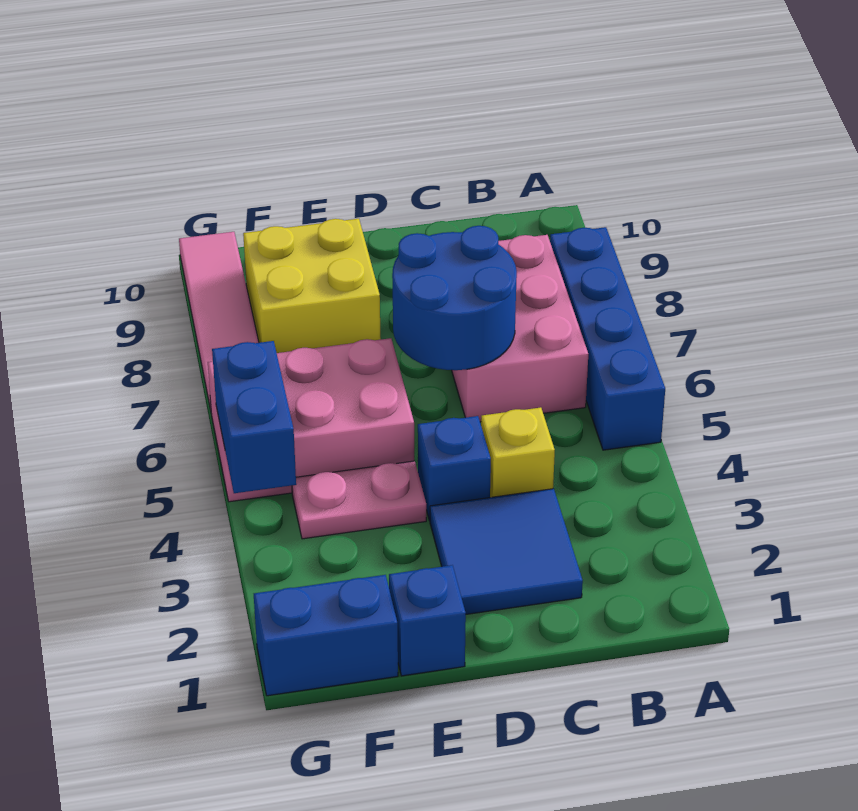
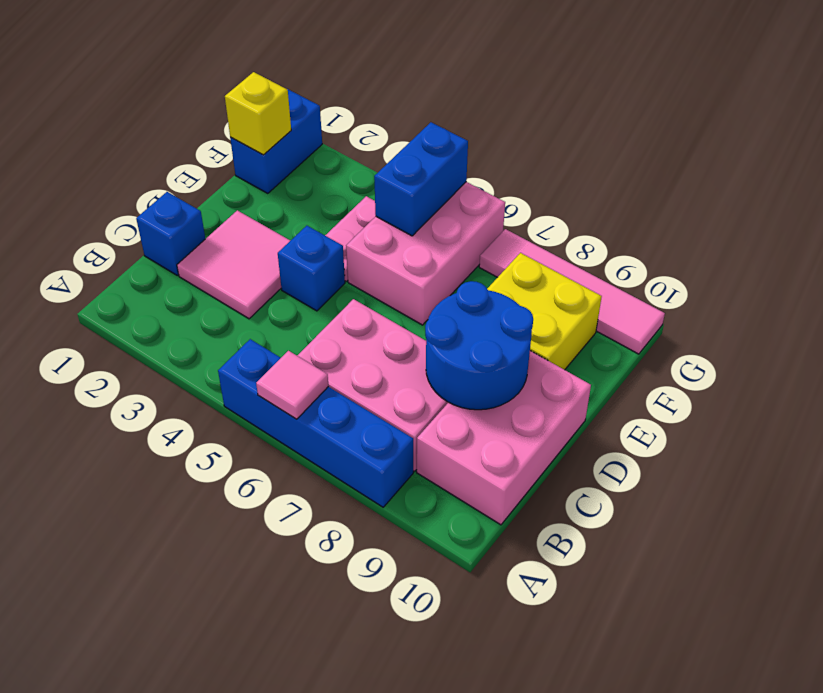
none -> pink 1x1 tile [256,351,328,419]
none -> pink 2x3 brick [417,351,591,525]
blue 2x2 tile [430,489,583,614] -> pink 2x2 tile [177,210,290,319]
yellow 1x1 brick [481,407,555,497] -> yellow 1x1 brick moved to [225,72,291,155]
blue 2x2 round brick [392,226,517,370] -> blue 2x2 round brick moved to [425,281,533,410]
blue 1x1 brick [389,565,466,676] -> blue 1x1 brick moved to [136,192,205,275]
blue 1x2 brick [212,341,296,493] -> blue 1x2 brick turned to [374,122,468,236]

